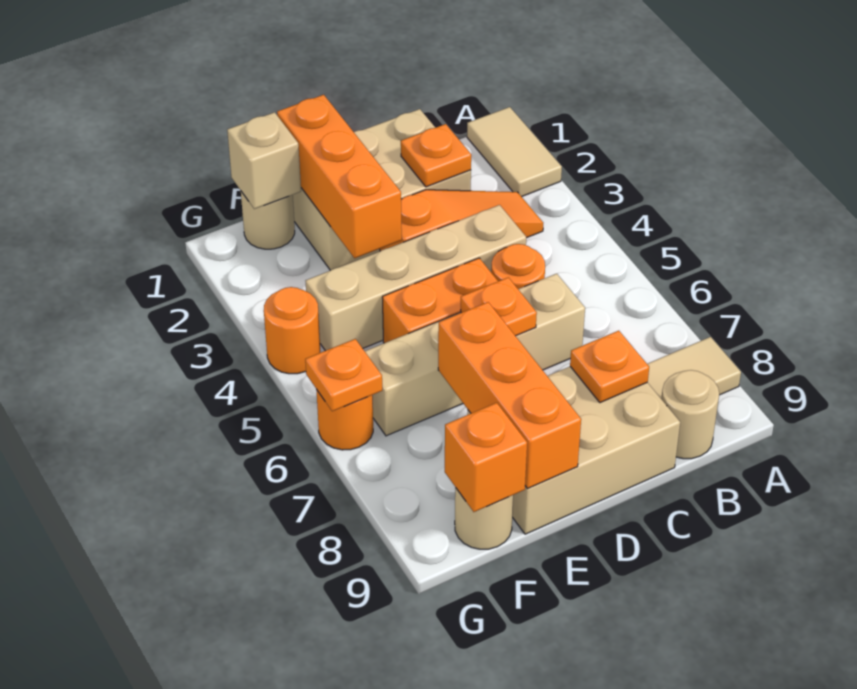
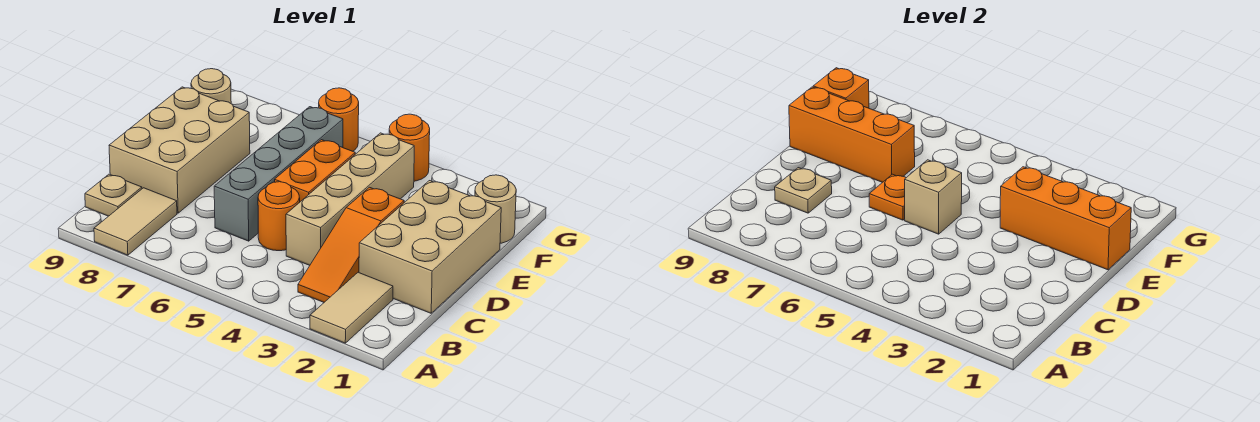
tan 1x2 tile [467,107,562,197] -> tan 1x2 tile turned to [310,272,393,343]
tan 1x1 round brick [661,370,719,459] -> tan 1x1 plate [85,174,142,216]
orange 1x1 plate [401,124,471,187] -> none
tan 1x4 brick [365,274,585,436] -> grey 1x4 brick [214,107,343,241]
orange 1x1 plate [570,331,649,403] -> tan 1x1 plate [775,168,832,213]
tan 1x1 brick [227,112,301,209] -> tan 1x1 brick moved to [905,160,962,234]
orange 1x1 plate [305,339,382,411] -> none

